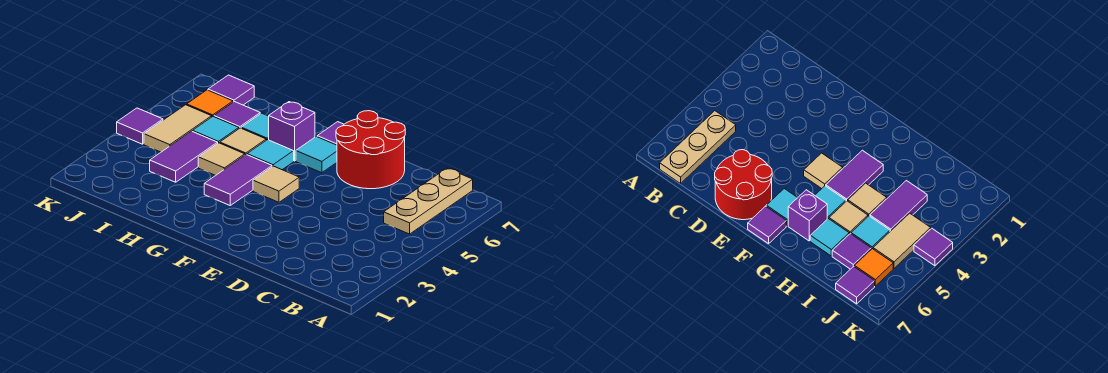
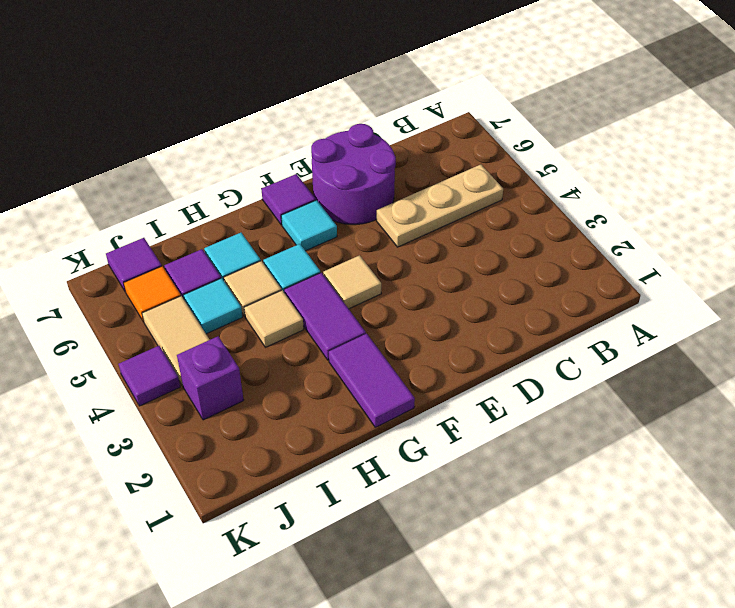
tan 1x3 plate [384,168,473,234] -> tan 1x3 plate turned to [377,165,503,247]
red 2x2 round brick [336,111,405,189] -> purple 2x2 round brick [311,124,396,225]
purple 1x1 brick [269,102,315,161] -> purple 1x1 brick moved to [177,336,244,420]
purple 1x2 tile [150,131,218,182] -> purple 1x2 tile moved to [329,334,415,427]

